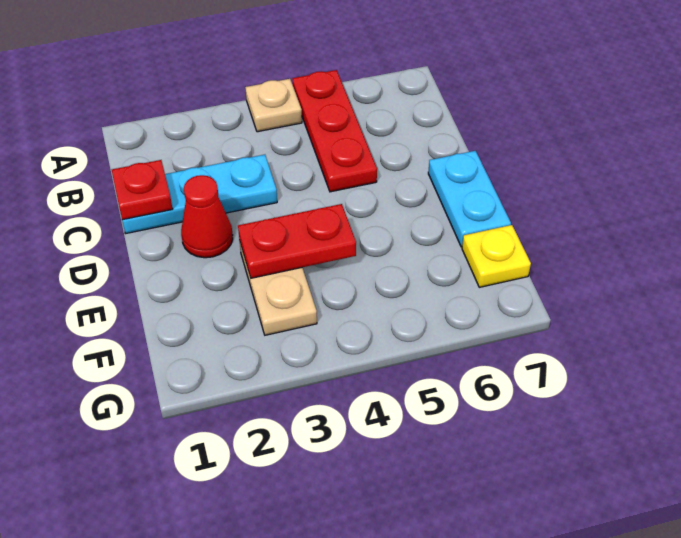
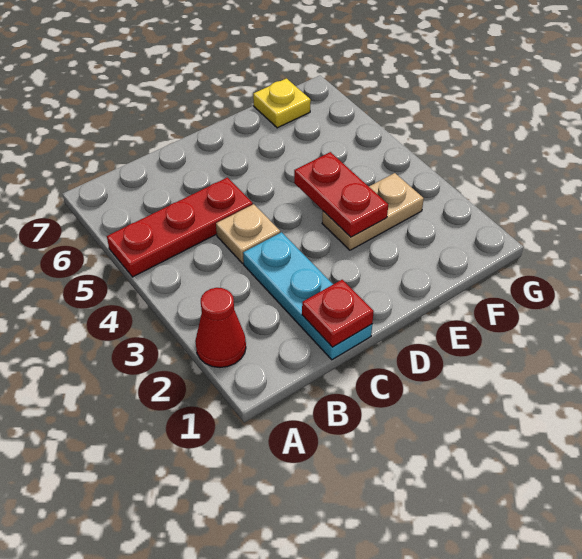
tan 1x1 plate [245,79,302,132] -> tan 1x1 plate moved to [216,204,280,264]
red 1x1 cone [181,175,233,258] -> red 1x1 cone moved to [195,288,246,367]
cyan 1x2 plate [428,151,511,247] -> none

